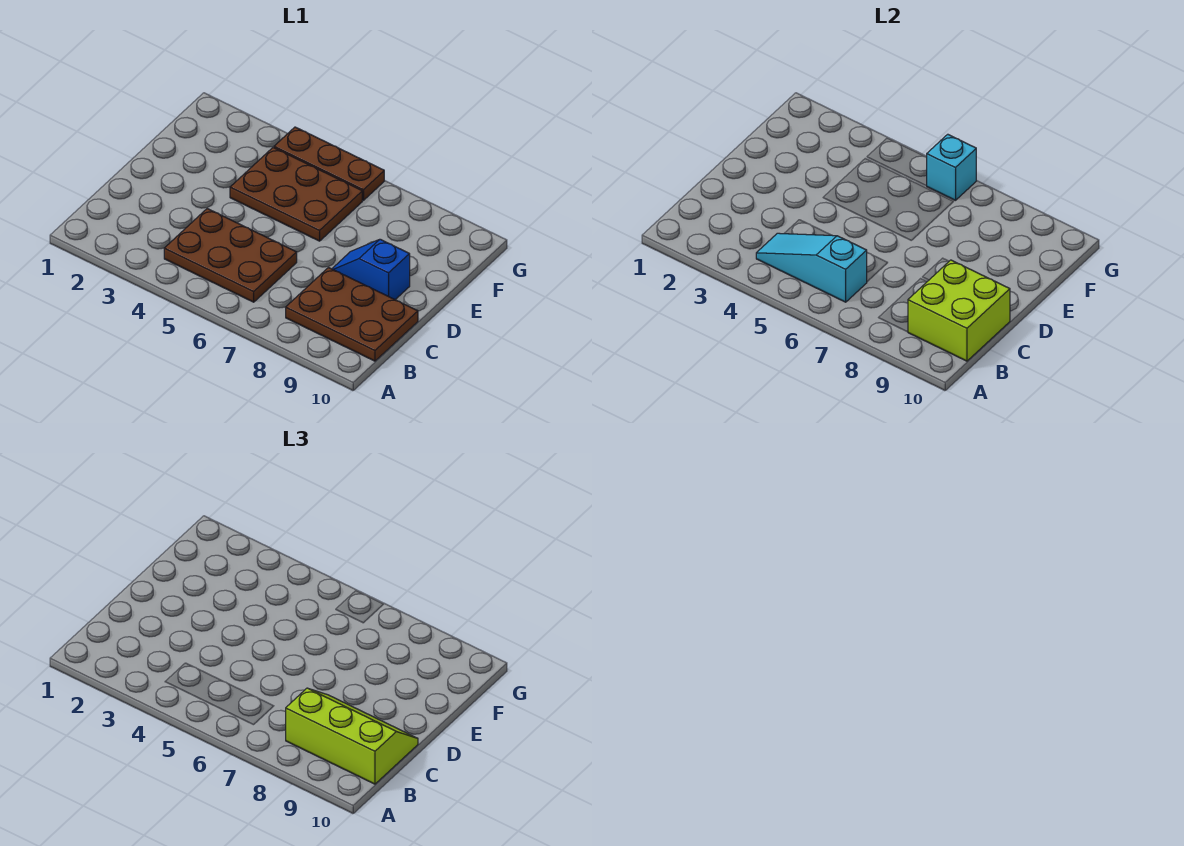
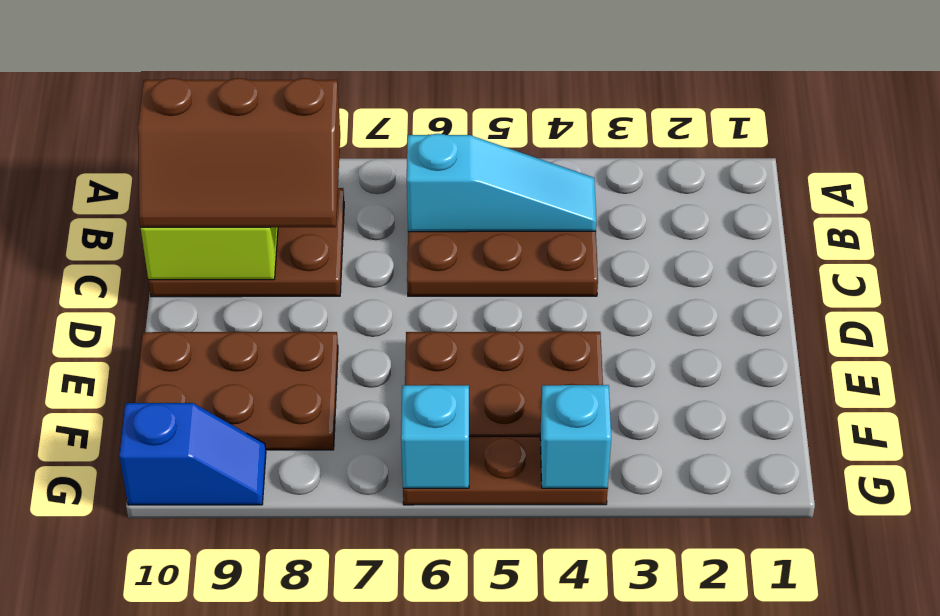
lime 2x3 slope [286,688,418,784] -> brown 2x3 slope [138,78,340,227]
blue 1x2 slope [332,239,410,300] -> blue 1x2 slope moved to [119,403,266,505]
none -> brown 2x3 plate [135,332,338,450]
none -> cyan 1x1 brick [540,385,611,488]

